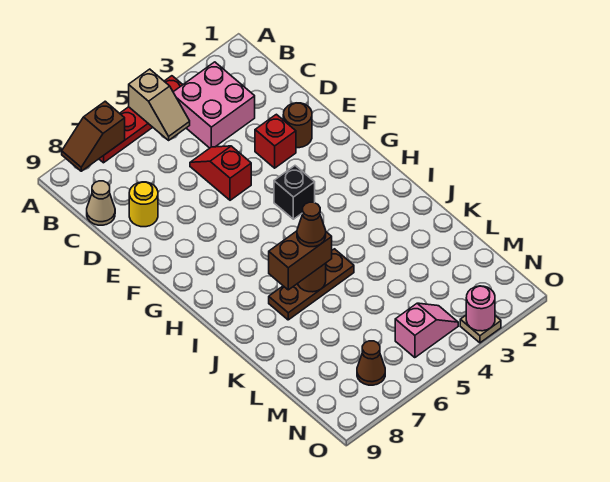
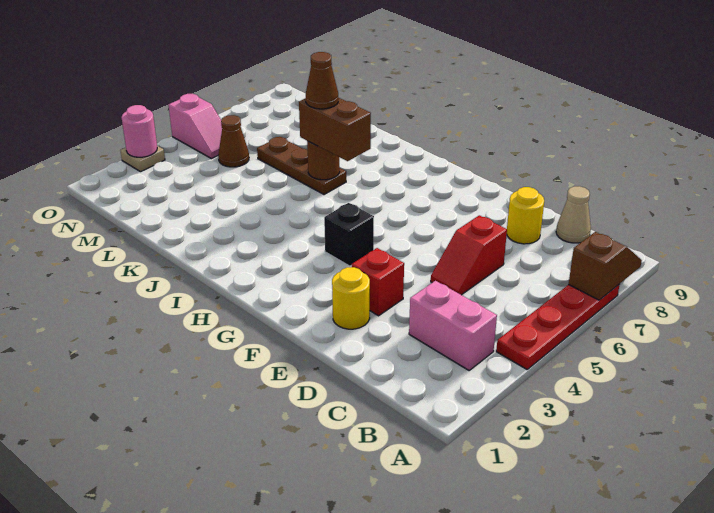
tan 1x2 slope [129,69,190,140] -> none
pink 2x2 brick [173,62,255,148] -> pink 1x2 brick [409,281,497,370]
red 1x2 slope [190,146,251,200] -> red 1x2 slope turned to [431,215,507,295]
brown 1x1 round brick [283,103,312,148] -> yellow 1x1 round brick [332,267,370,329]
brown 1x3 plate [269,249,354,320] -> brown 1x3 plate turned to [257,137,346,195]
brown 1x2 brick [269,231,332,290] -> brown 1x2 brick turned to [299,98,371,161]
pink 1x2 slope [395,303,458,358] -> pink 1x2 slope turned to [169,94,222,159]
brown 1x1 cone [357,341,385,385] -> brown 1x1 cone moved to [218,115,249,167]

